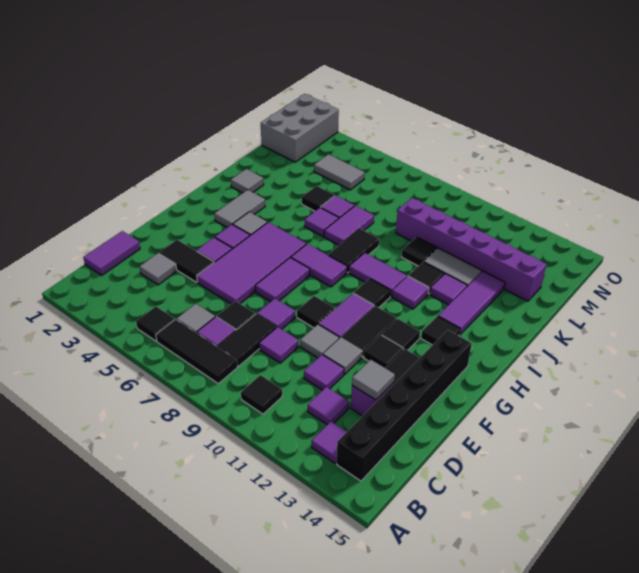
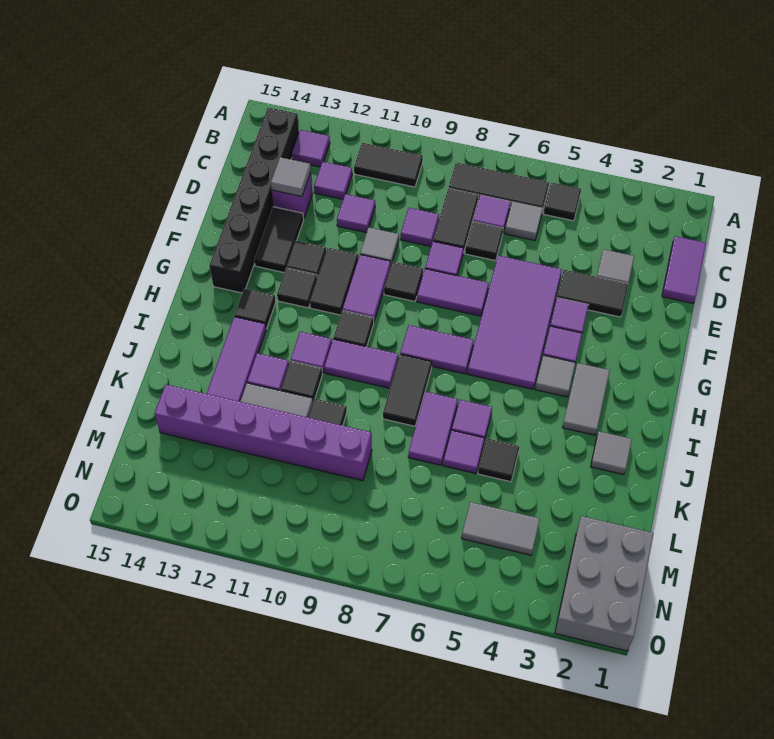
black 1x1 tile [241,375,282,414] -> black 1x2 tile [354,143,423,187]
grey 1x1 tile [323,338,362,374] -> none
purple 1x2 tile [255,258,310,302] -> purple 1x2 tile turned to [417,269,489,316]

